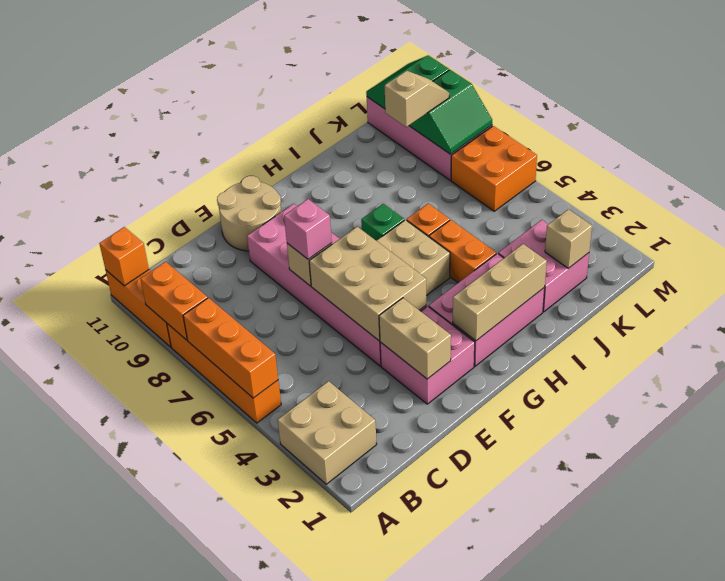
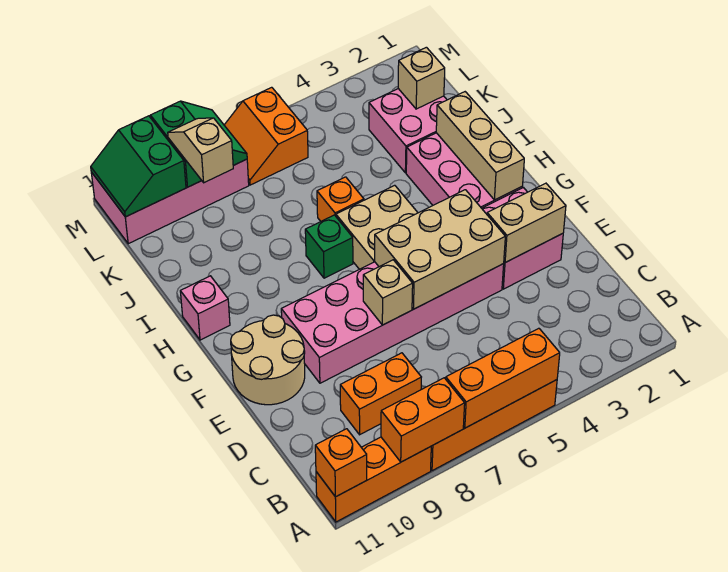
tan 2x2 brick [278,381,377,484] -> none
pink 1x1 brick [284,199,332,259] -> pink 1x1 brick moved to [180,276,230,340]
orange 1x2 brick [429,220,496,283] -> orange 1x2 brick moved to [340,353,421,435]
orange 2x2 brick [451,126,537,211] -> orange 2x2 slope [224,87,308,185]

